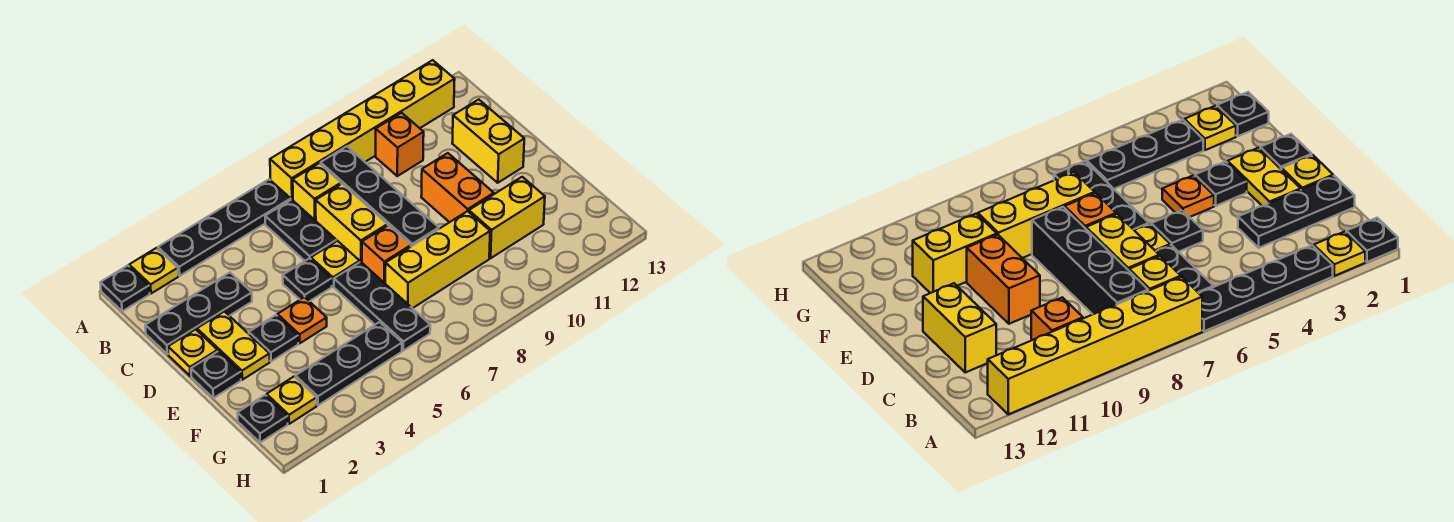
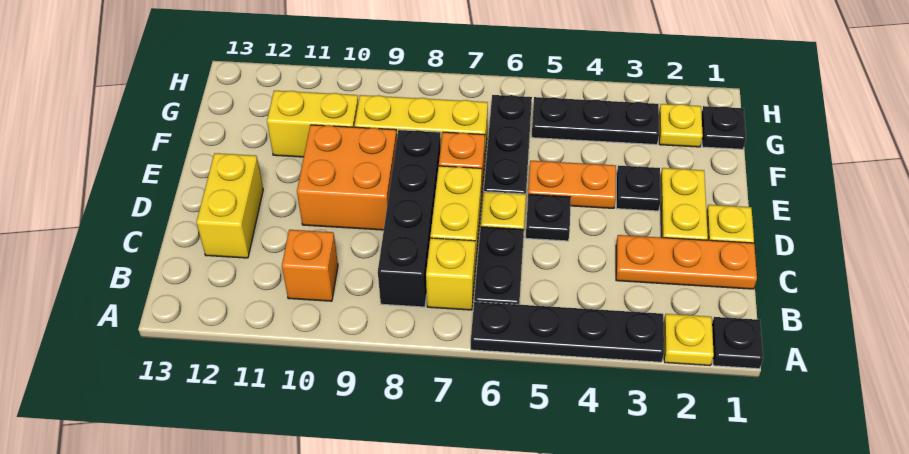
yellow 1x6 brick [270,60,455,200] -> none
black 1x3 plate [145,273,252,354] -> orange 1x3 plate [616,235,757,289]
orange 1x2 brick [421,153,494,222] -> orange 2x2 brick [297,125,397,230]
black 1x1 plate [191,351,241,398] -> none
orange 1x1 plate [277,297,327,343] -> orange 1x2 plate [528,161,616,208]

